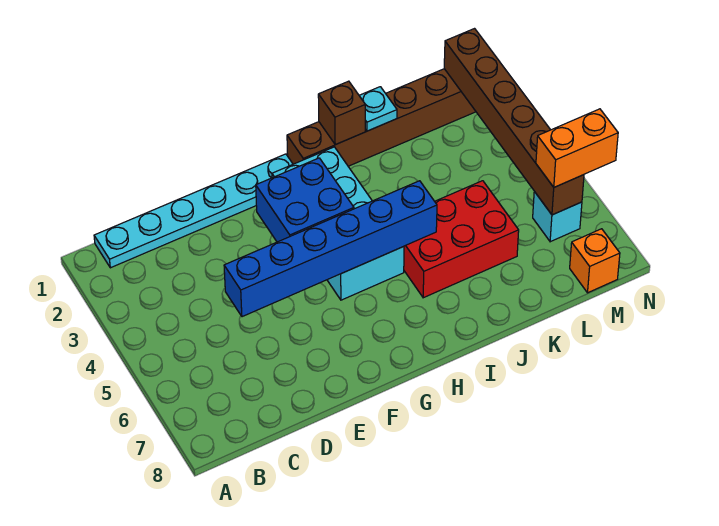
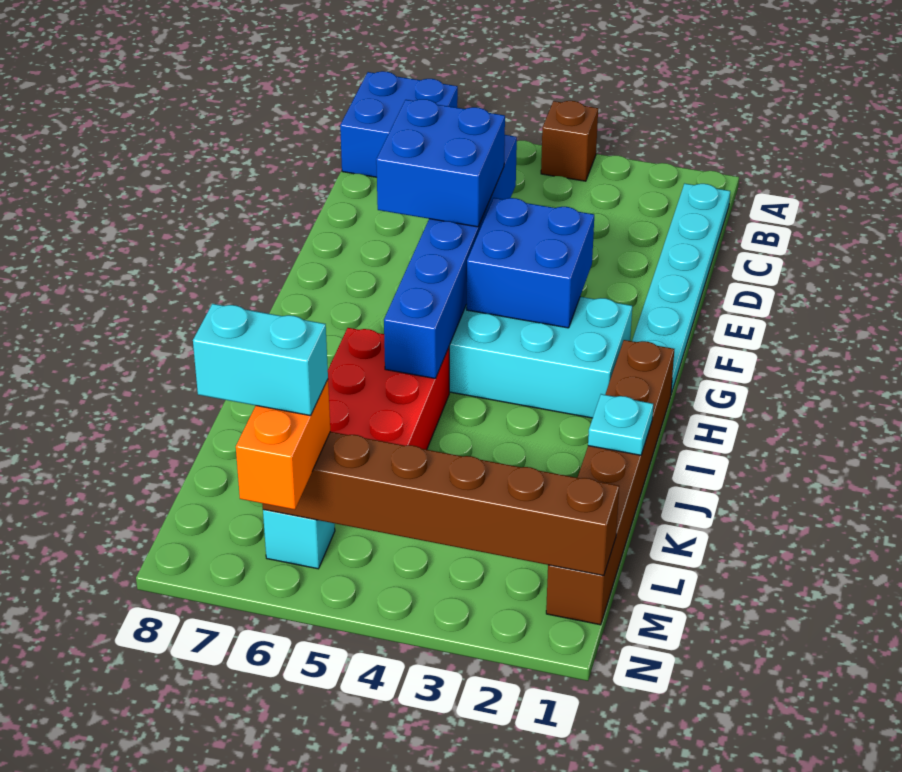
none -> blue 2x2 brick [340,71,458,177]
none -> blue 2x2 brick [376,99,505,227]
brown 1x1 brick [318,81,365,145] -> brown 1x1 brick moved to [541,101,598,181]
none -> cyan 1x2 brick [193,304,328,416]
orange 1x1 brick [570,229,620,293] -> none

